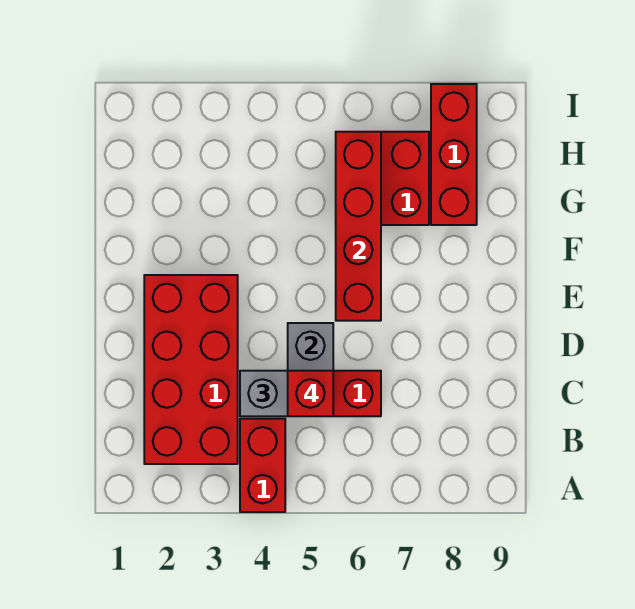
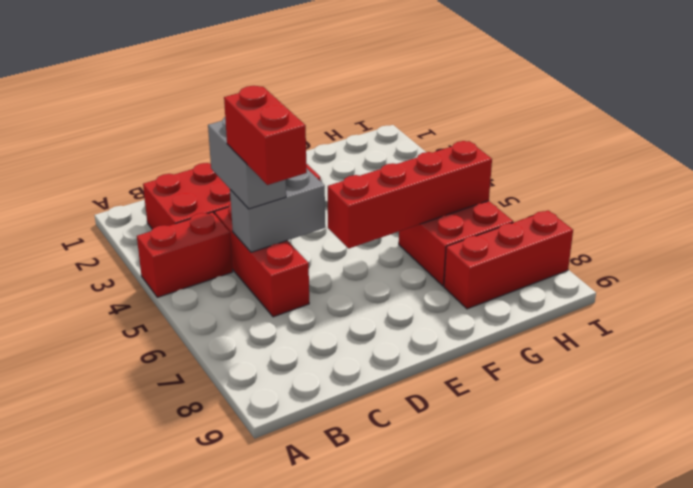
red 1x1 brick [288,371,333,416] -> red 1x2 brick [224,86,307,185]

